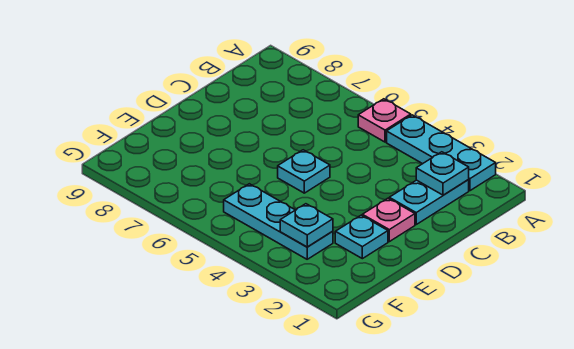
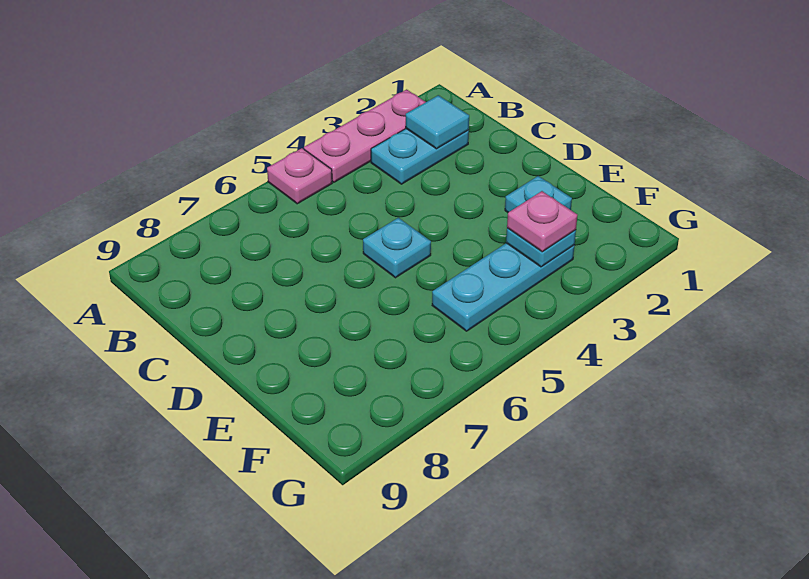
cyan 1x3 plate [387,115,496,191] -> pink 1x3 plate [304,89,425,182]
cyan 1x2 plate [389,180,469,224] -> cyan 1x2 plate turned to [371,129,469,184]
cyan 1x1 plate [416,152,469,195] -> cyan 1x1 tile [406,95,469,149]
pink 1x1 plate [362,198,415,242] -> pink 1x1 plate moved to [507,191,577,252]

